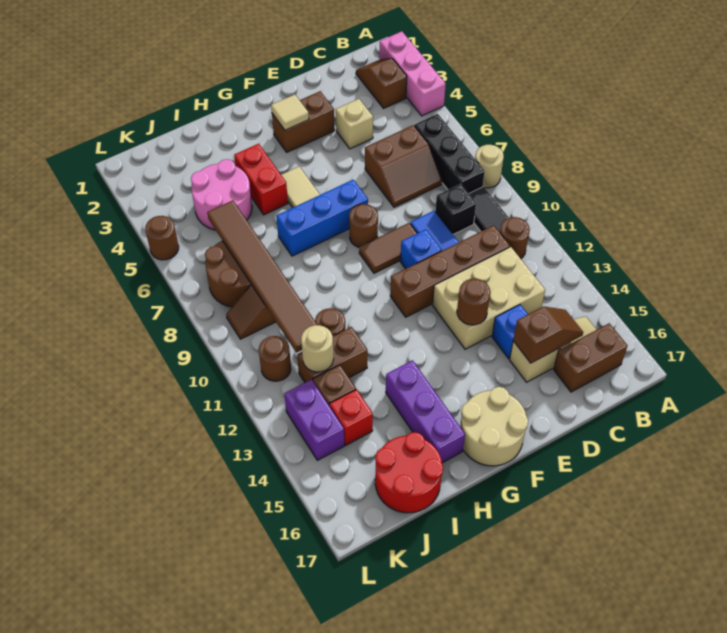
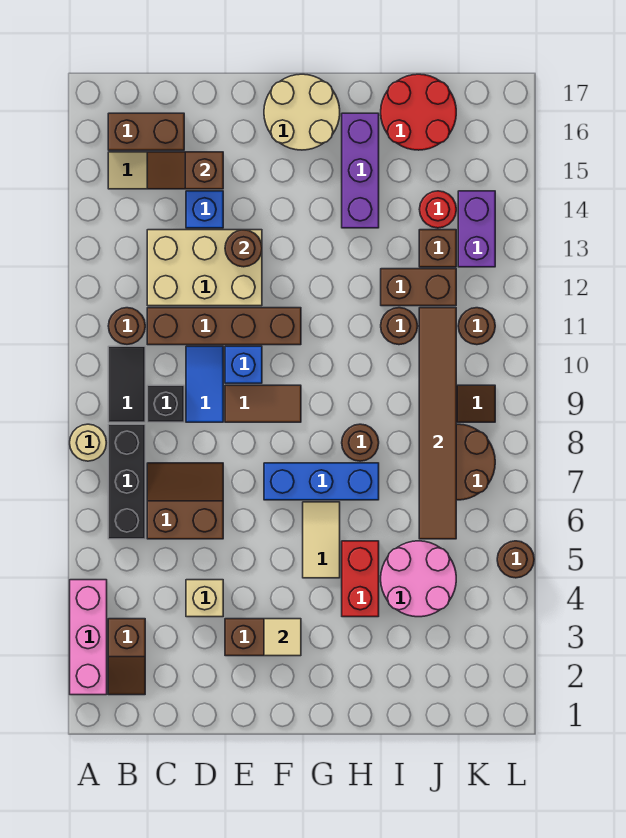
brown 1x1 round brick [349,204,378,247] -> brown 1x1 round brick moved to [342,424,379,461]
tan 1x1 round brick [301,325,334,372] -> none
red 1x1 brick [329,390,373,445] -> red 1x1 round brick [419,191,456,228]

